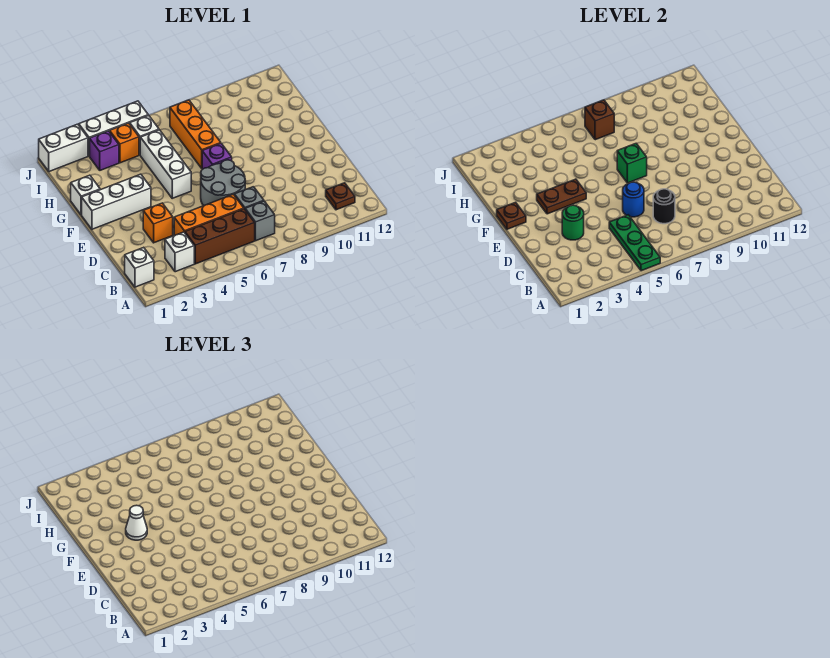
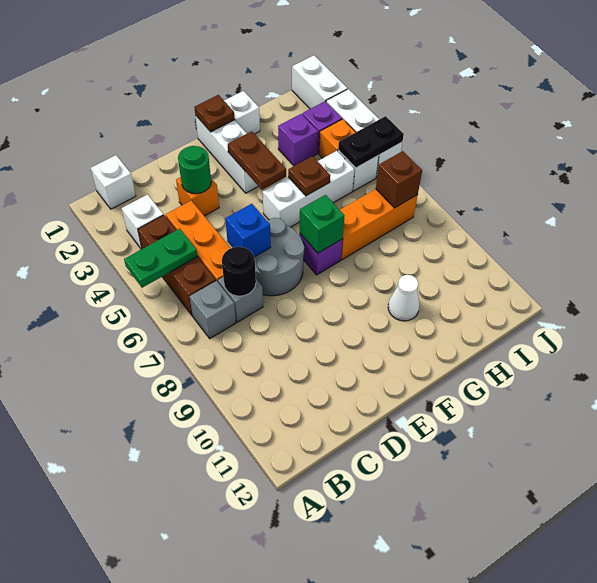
green 1x3 plate [609,215,660,271] -> green 1x2 plate [124,229,198,288]
brown 1x1 plate [326,183,355,210] -> brown 1x1 plate moved to [288,156,330,196]
blue 1x1 round brick [623,182,644,217] -> blue 1x1 brick [225,204,271,257]
white 1x1 cone [126,505,147,540] -> white 1x1 cone moved to [388,275,420,321]
none -> purple 1x1 brick [278,114,318,166]
none -> black 1x2 plate [338,116,404,168]

